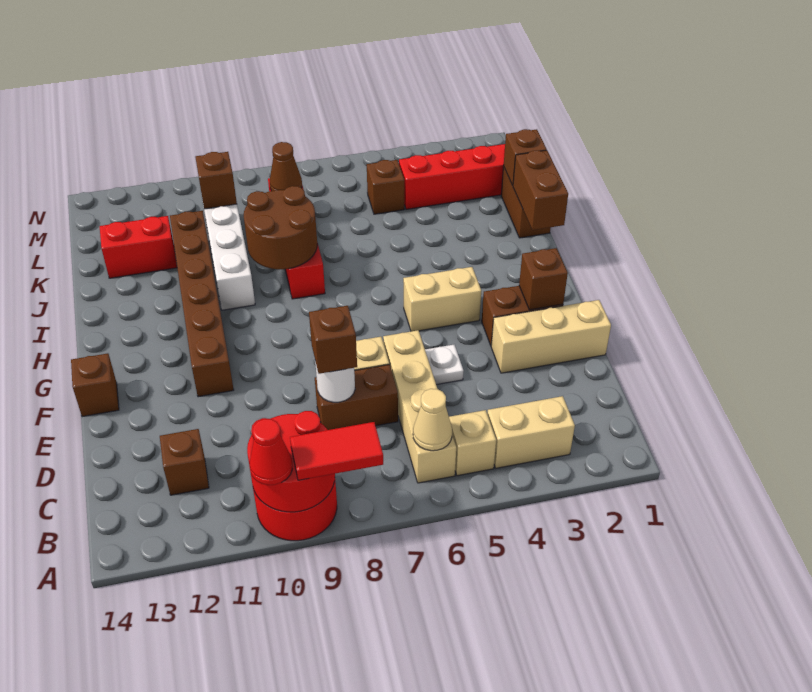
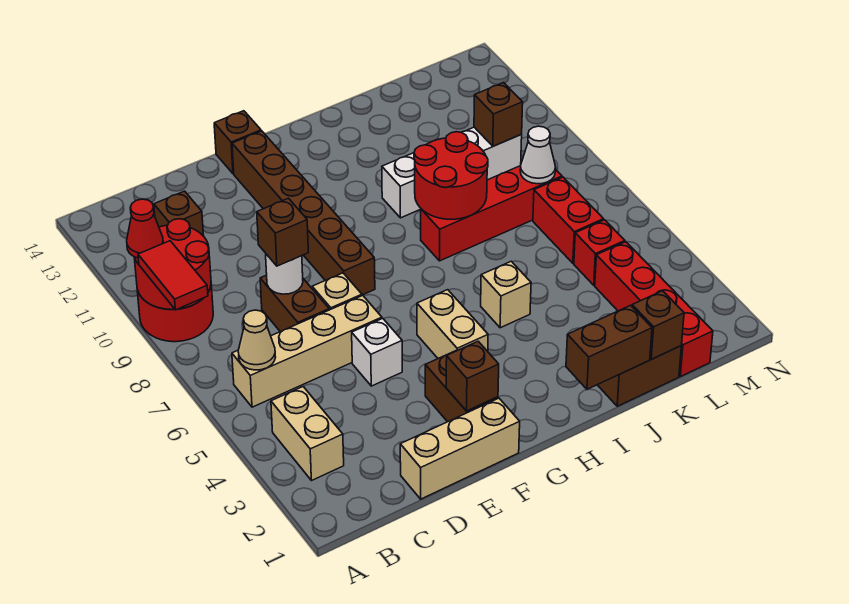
tan 1x1 brick [449,410,496,476] -> tan 1x1 brick moved to [481,261,531,328]
tan 1x3 brick [491,300,611,373] -> tan 1x3 brick turned to [400,398,520,499]
white 1x1 plate [425,345,464,385] -> white 1x1 brick [352,318,402,386]
brown 1x6 brick [170,211,234,397] -> brown 1x6 brick turned to [232,131,375,295]
brown 2x2 round brick [244,186,317,269] -> red 2x2 round brick [414,132,488,219]
red 1x2 brick [100,216,177,278] -> red 1x2 brick moved to [533,177,604,263]
brown 1x1 brick [367,160,404,214] -> red 1x1 brick [574,220,625,285]
brown 1x1 cone [270,142,302,191] -> white 1x1 cone [520,126,555,184]

